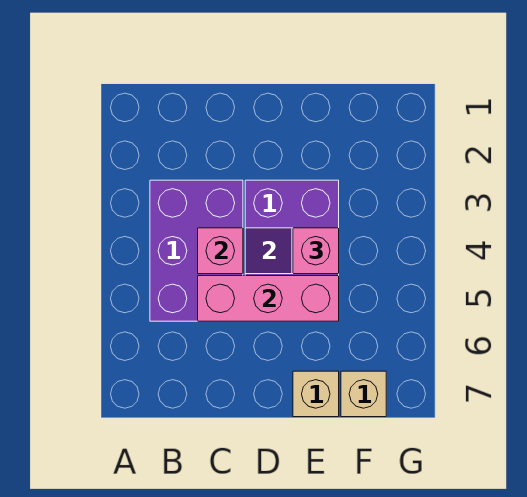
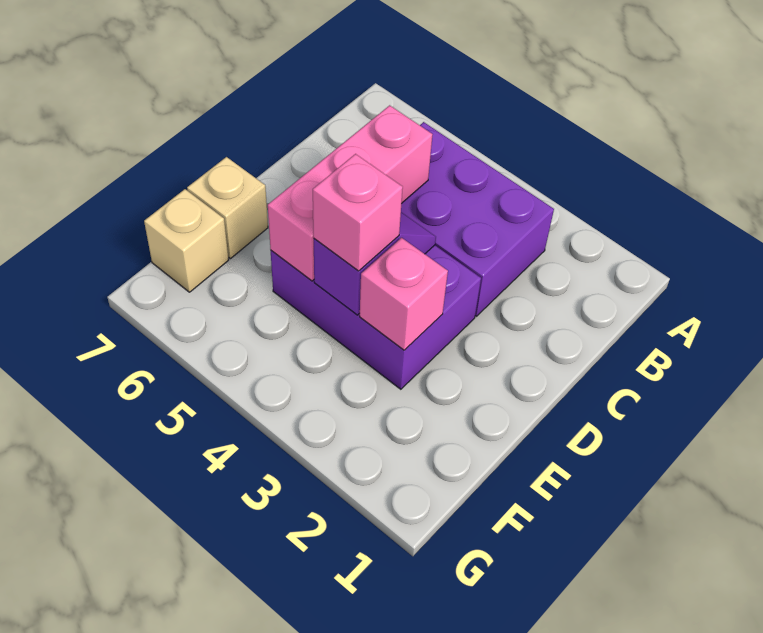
pink 1x1 brick [198,228,243,274] -> pink 1x1 brick moved to [360,238,448,350]

